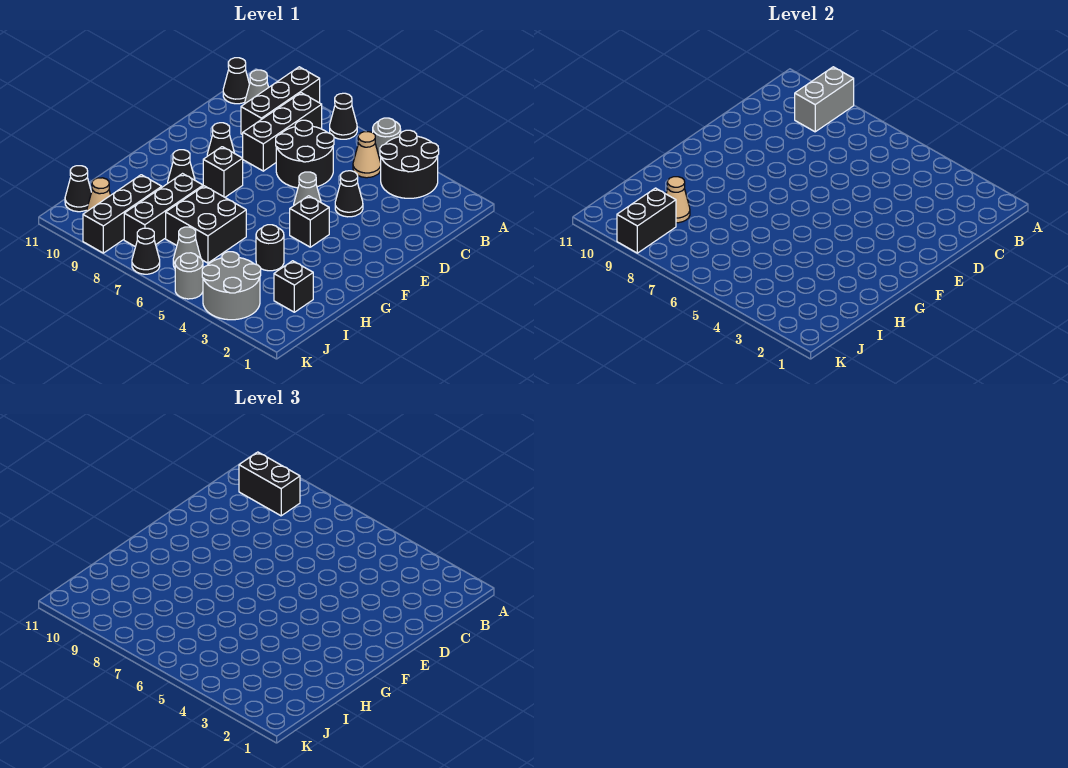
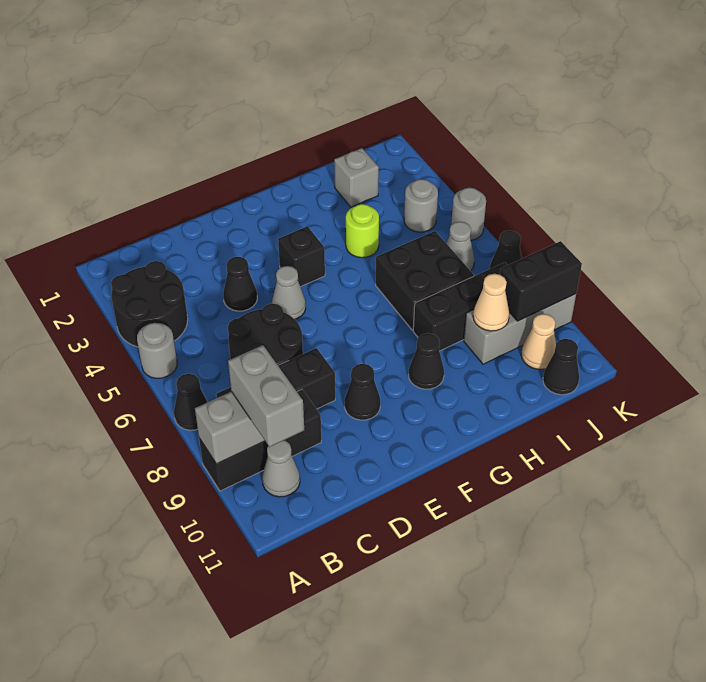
tan 1x1 cone [353,132,381,178] -> none
black 1x2 brick [239,452,300,516] -> grey 1x2 brick [228,345,304,447]
black 1x1 cone [223,58,250,104] -> none
black 1x1 brick [203,147,243,197] -> none
black 1x1 round brick [256,225,284,271] -> lime 1x1 round brick [346,204,379,258]
black 1x1 brick [274,261,313,312] -> grey 1x1 brick [334,148,379,207]
black 1x3 brick [83,175,162,253] -> grey 1x3 brick [464,294,576,364]
grey 2x2 round brick [202,252,261,320] -> grey 1x1 round brick [404,179,438,232]

